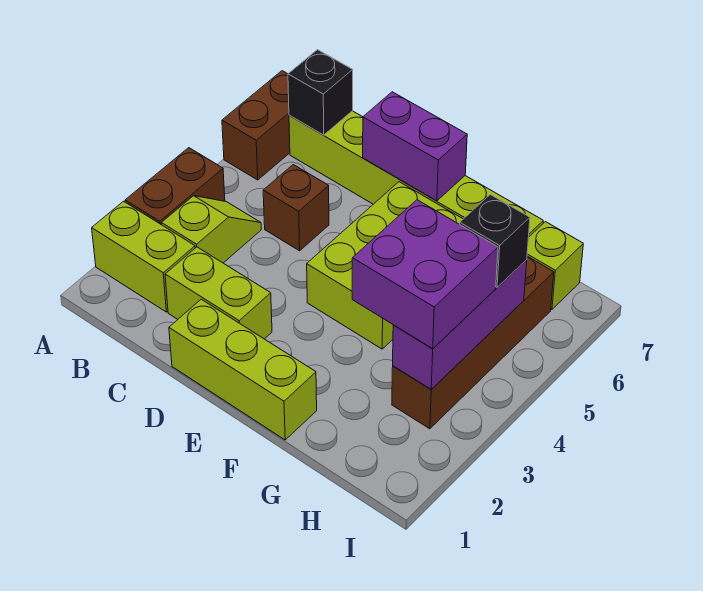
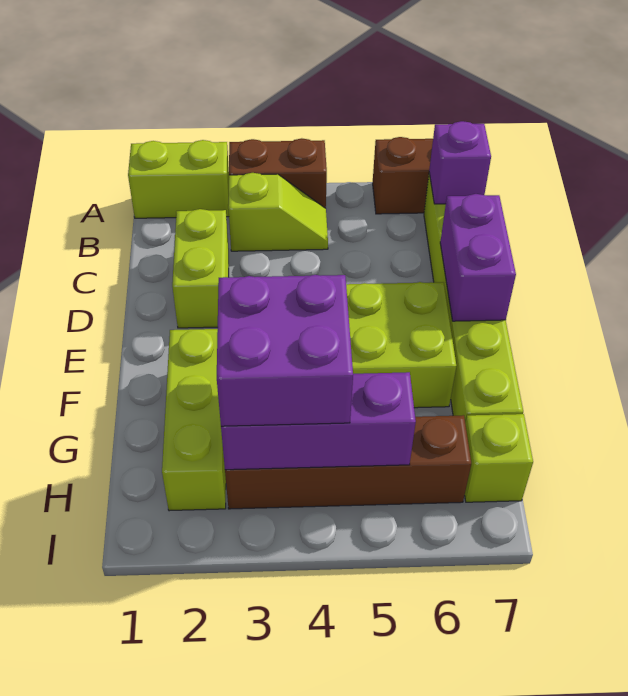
lime 1x2 brick [92,201,195,312] -> lime 1x2 brick turned to [128,140,229,218]
black 1x1 brick [288,50,353,135] -> purple 1x1 brick [429,121,491,204]
brown 1x1 brick [263,165,329,251] -> none
lime 1x3 brick [169,299,317,440] -> lime 1x3 brick moved to [162,329,226,511]
black 1x1 brick [460,195,530,287] -> none

